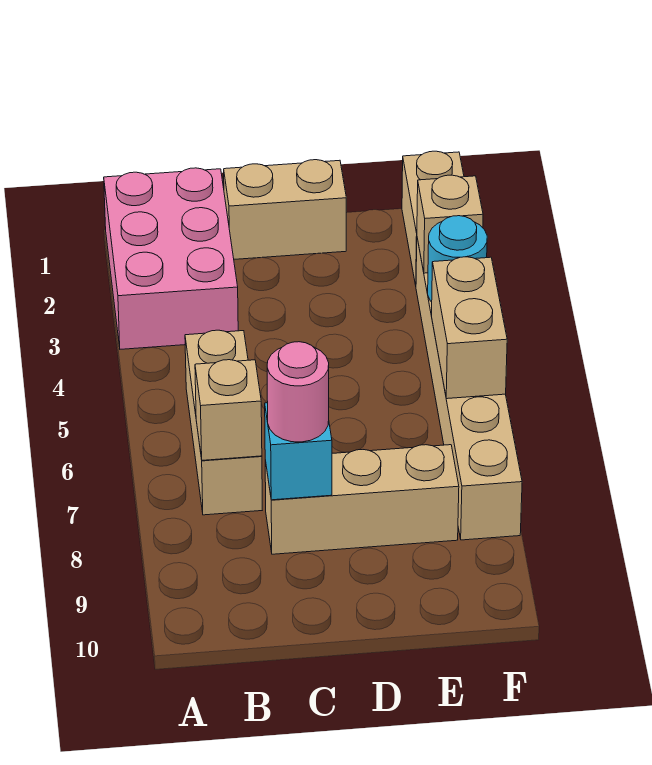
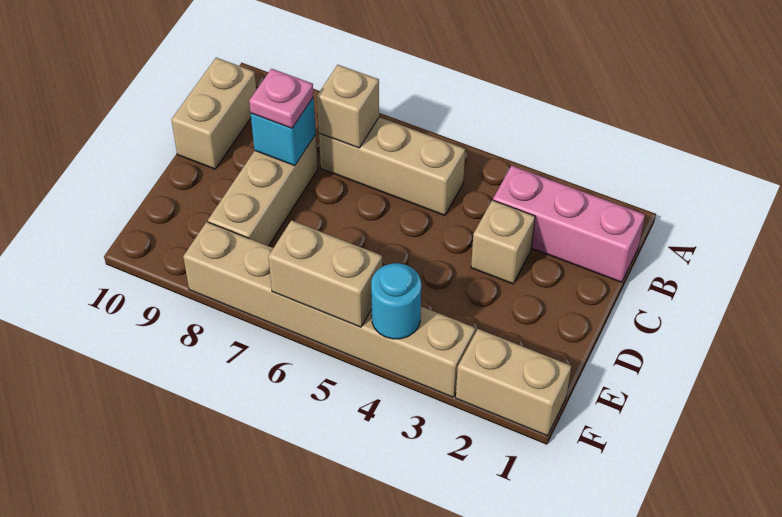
pink 2x3 brick [104,168,238,349] -> pink 1x3 brick [493,166,645,282]
tan 1x2 brick [224,160,346,259] -> tan 1x2 brick moved to [171,58,256,169]
pink 1x1 round brick [267,342,329,442] -> pink 1x1 plate [249,69,314,128]
tan 1x1 brick [417,175,483,273] -> tan 1x1 brick moved to [471,200,535,284]

